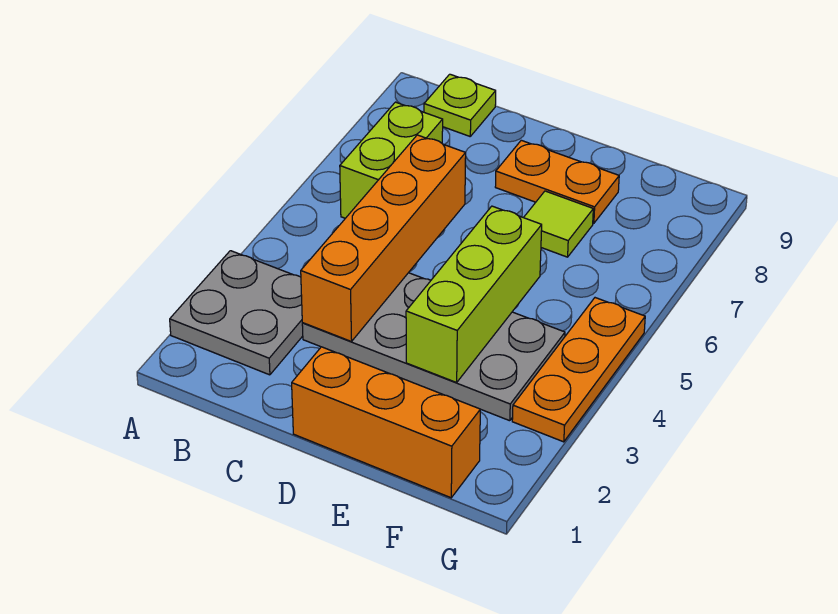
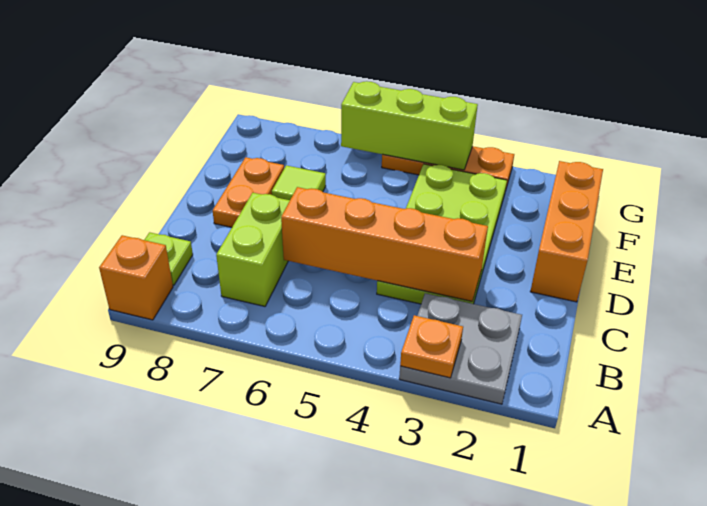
none -> orange 1x1 plate [400,315,463,378]
none -> orange 1x1 brick [99,235,173,320]
lime 1x2 brick [340,102,443,218] -> lime 1x2 brick turned to [216,193,290,306]
grey 2x4 plate [302,273,565,421] -> lime 2x4 plate [377,164,507,304]
lime 1x3 brick [406,206,542,382] -> lime 1x3 brick moved to [341,81,478,170]

